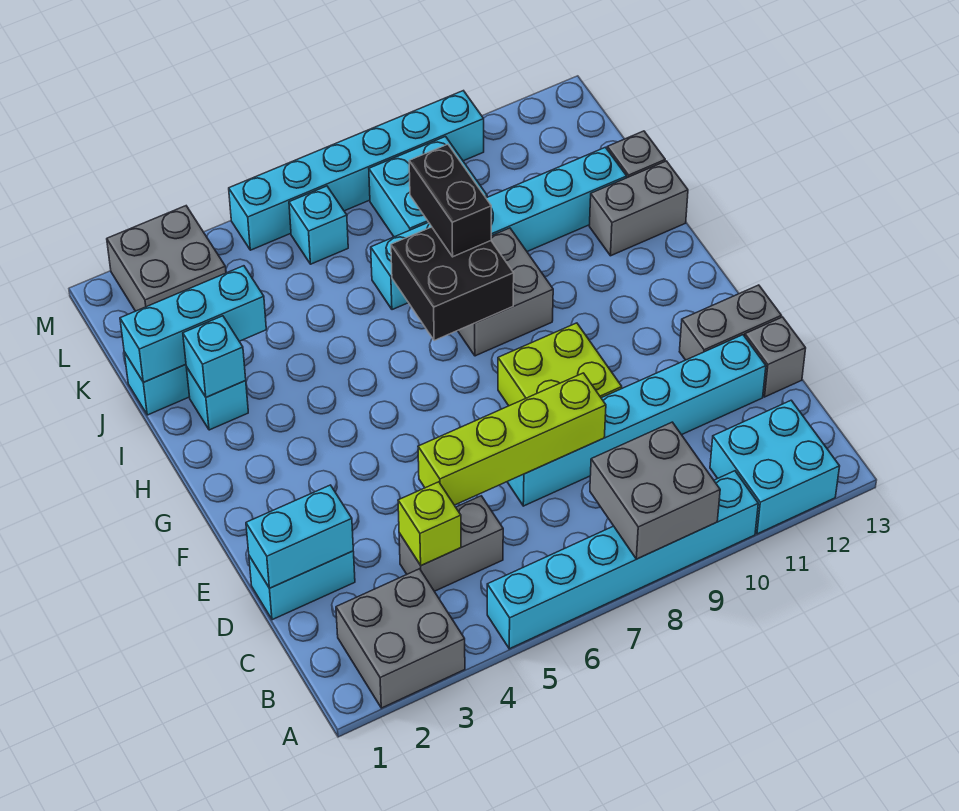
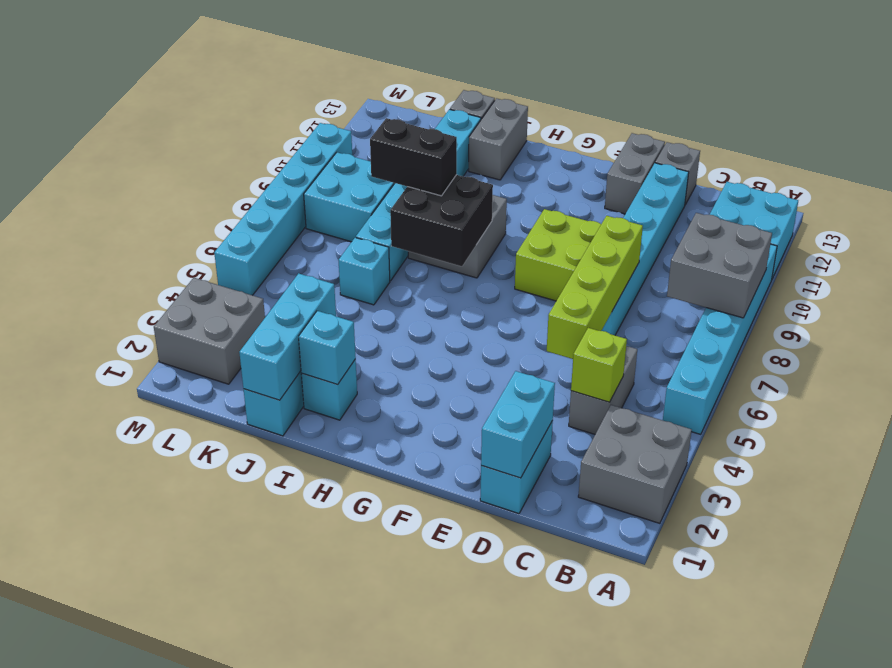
cyan 1x1 brick [289,186,348,264] -> cyan 1x1 brick moved to [339,238,390,305]

